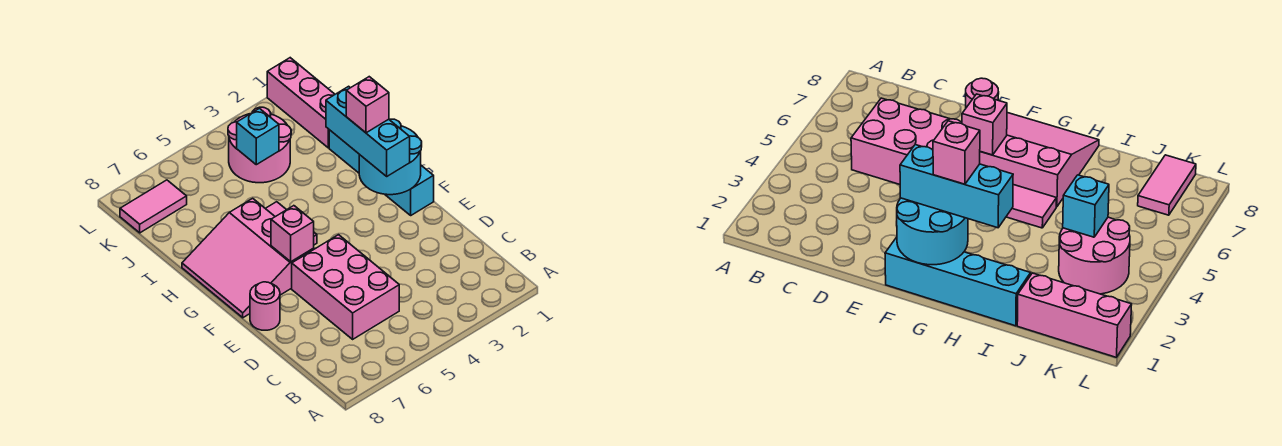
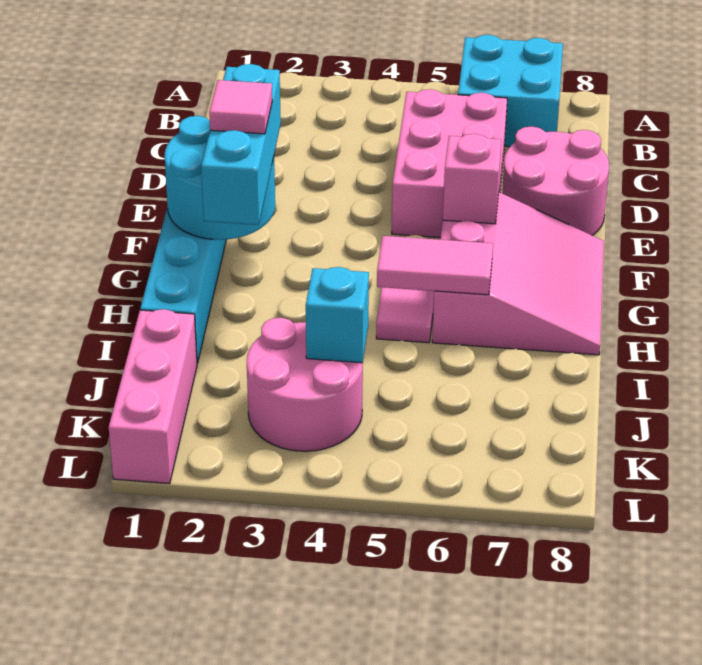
none -> cyan 2x2 brick [458,35,563,147]
pink 1x1 round brick [250,282,280,330] -> pink 2x2 round brick [502,127,609,236]
pink 1x1 brick [346,77,389,133] -> pink 1x1 tile [209,80,272,134]
pink 1x2 tile [120,180,187,233] -> pink 1x2 tile moved to [377,236,493,295]

